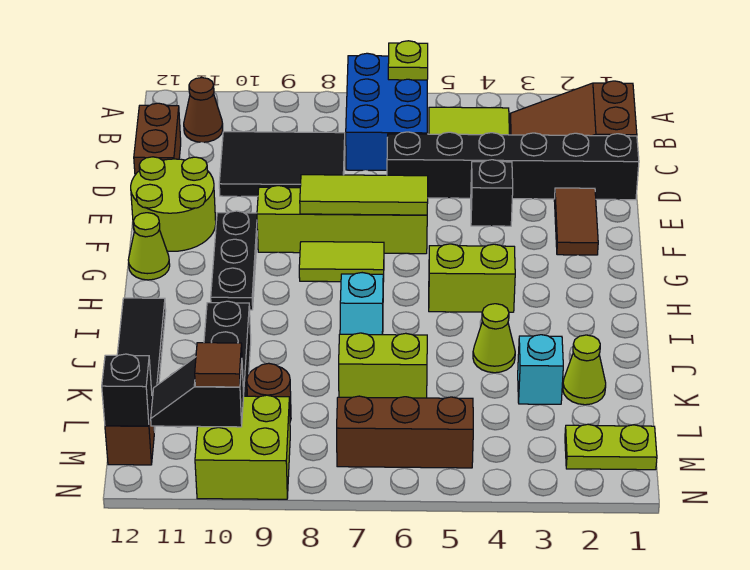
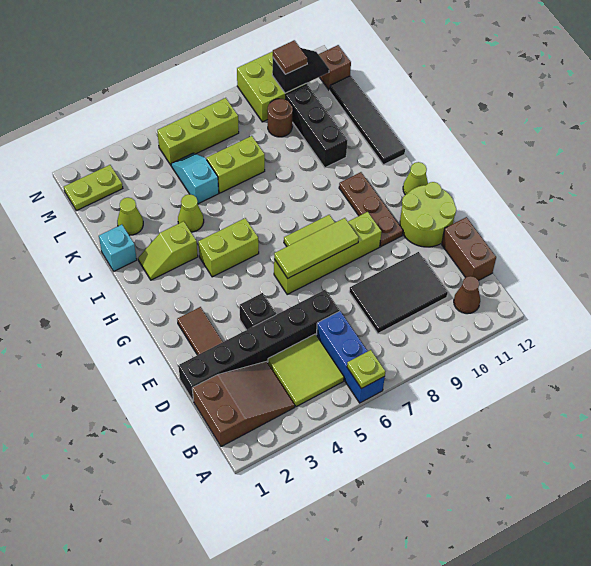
blue 2x3 brick [346,53,427,170] -> blue 1x3 brick [317,311,385,403]
black 1x3 plate [211,211,258,310] -> brown 1x3 plate [339,172,403,247]
none -> lime 1x2 slope [138,221,198,280]
cyan 1x2 slope [340,273,383,335] -> cyan 1x2 slope moved to [171,153,219,204]
cyan 1x1 brick [518,335,563,404] -> cyan 1x1 brick moved to [99,225,137,271]
brown 1x3 brick [337,396,473,468] -> lime 1x3 brick [157,98,239,165]
black 1x1 brick [102,354,152,426] -> none

